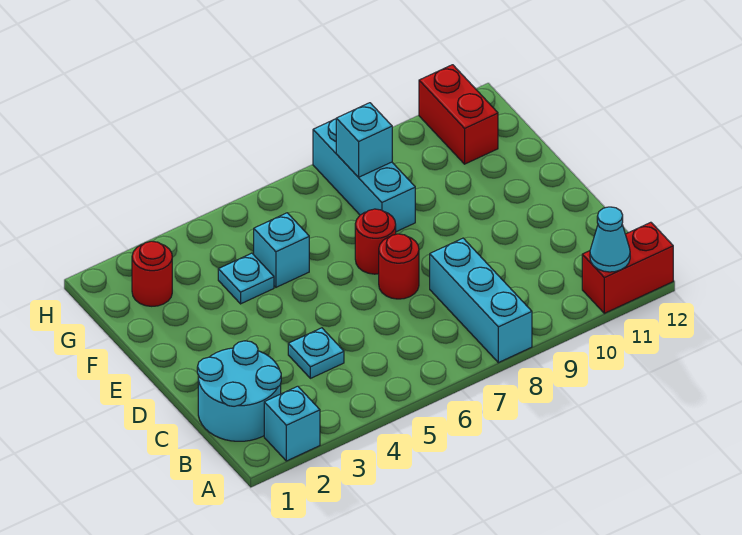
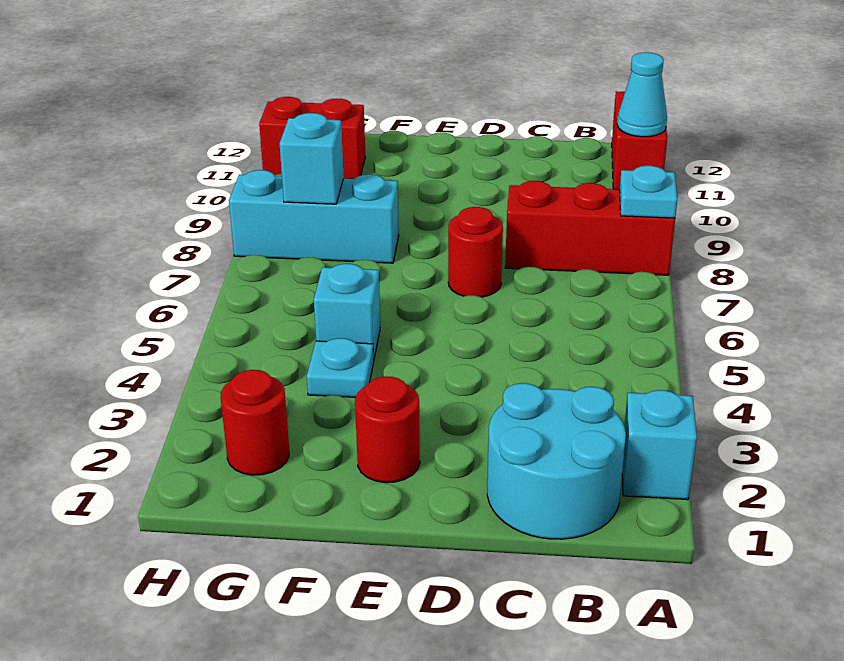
cyan 1x3 brick [430,238,532,363] -> red 1x3 brick [505,181,675,275]
cyan 1x1 plate [288,328,344,378] -> cyan 1x1 plate moved to [620,166,677,218]
red 1x1 round brick [355,209,396,274] -> red 1x1 round brick moved to [355,376,420,483]

